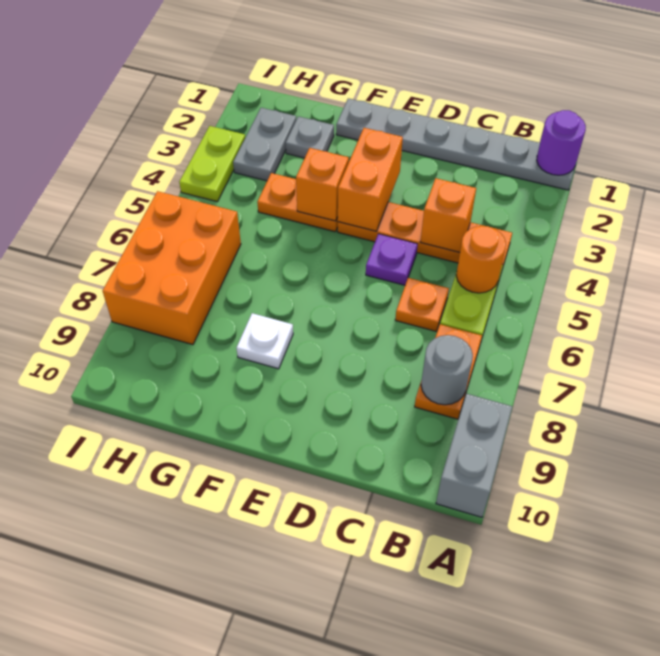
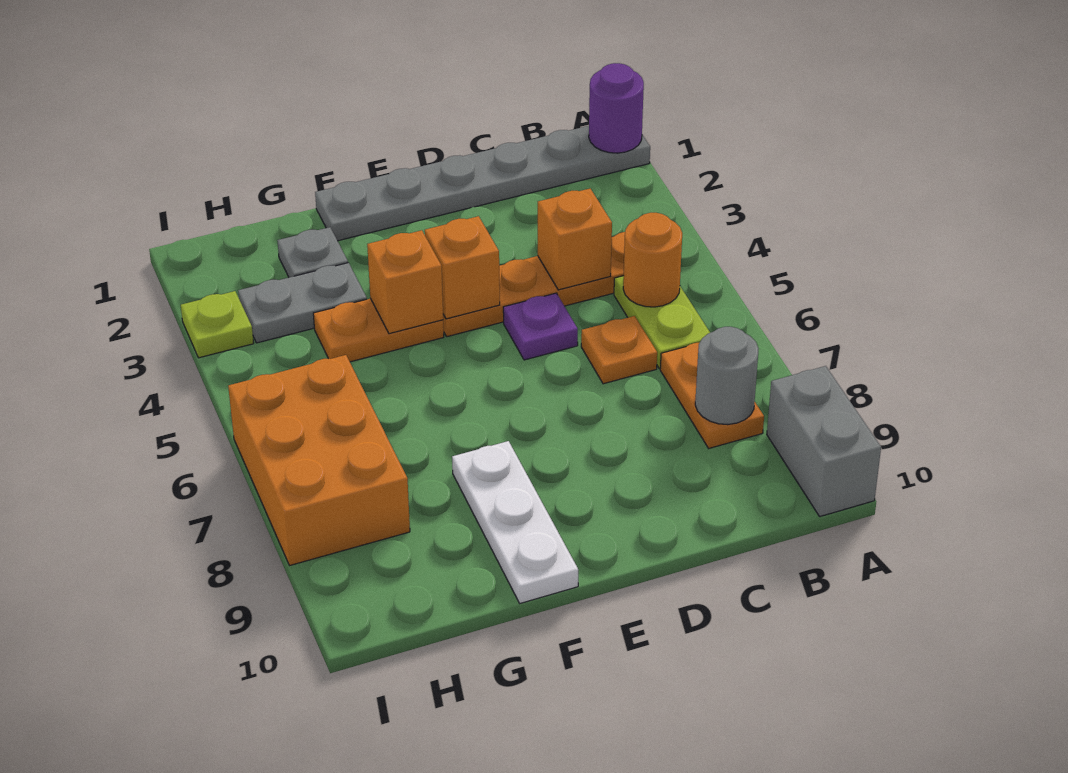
orange 1x2 brick [337,128,403,231] -> orange 1x1 brick [425,216,500,319]
white 1x1 plate [237,313,293,369] -> white 1x3 plate [452,441,578,603]
grey 1x2 plate [233,108,296,181] -> grey 1x2 plate turned to [238,263,367,343]
lime 1x2 plate [179,126,245,202] -> lime 1x1 plate [181,291,254,358]

